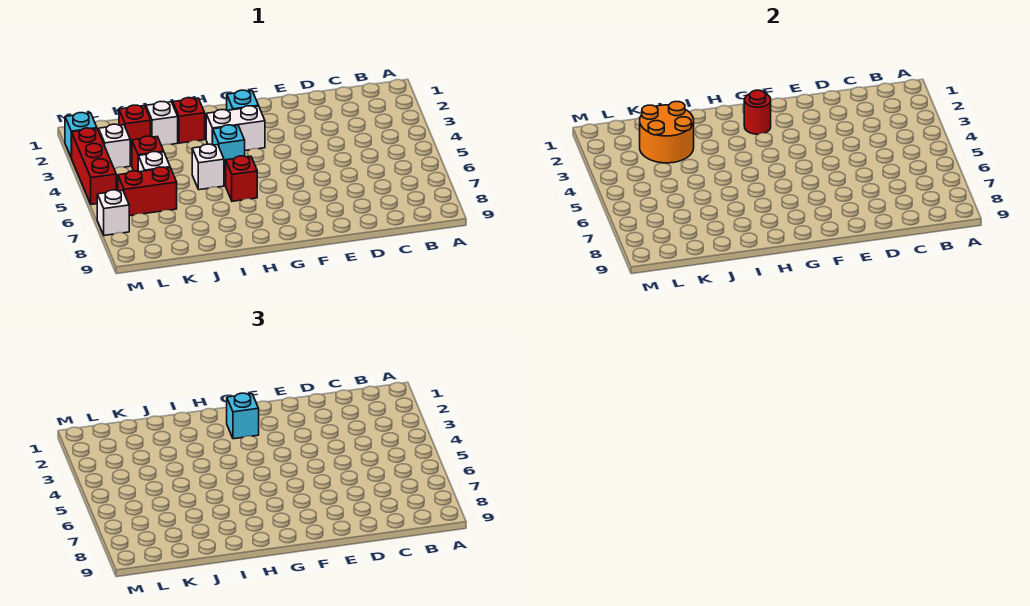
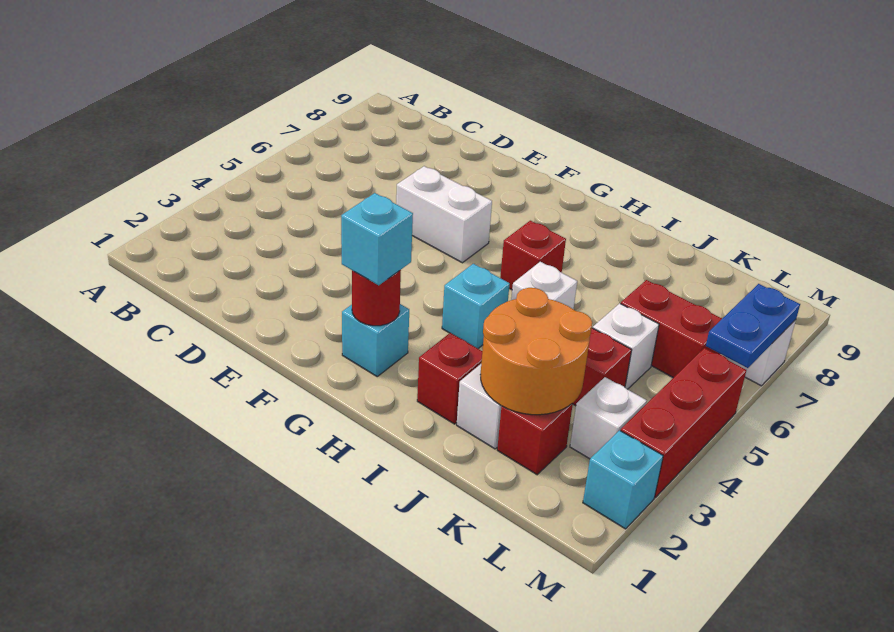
white 1x2 brick [206,106,265,150] -> white 1x2 brick moved to [396,166,492,263]
none -> blue 1x2 plate [706,284,800,368]

